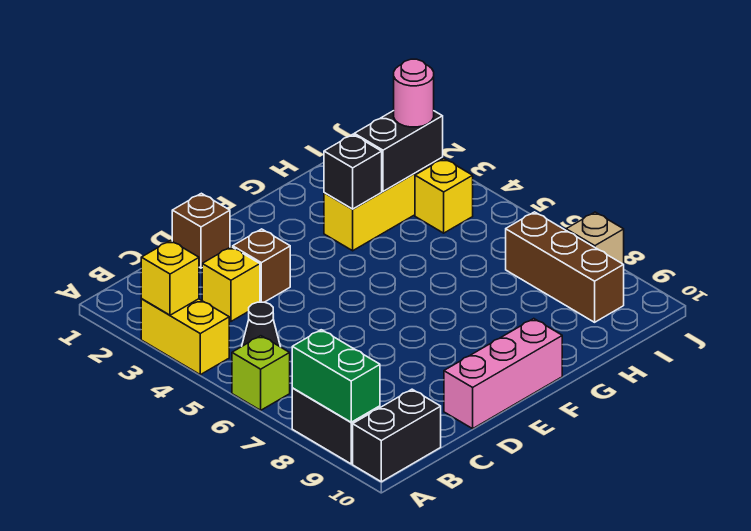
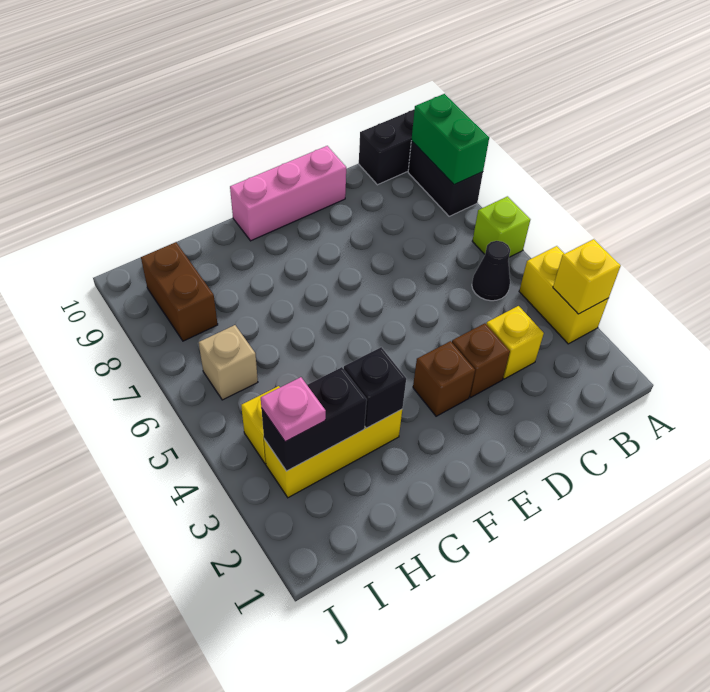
brown 1x1 brick [172,193,230,268] -> brown 1x1 brick moved to [413,341,475,416]
pink 1x1 round brick [394,59,434,127] -> pink 1x1 plate [261,377,326,442]
brown 1x3 brick [506,212,624,322] -> brown 1x2 brick [141,242,218,341]
tan 1x1 brick [566,212,624,264] -> tan 1x1 brick moved to [199,325,258,400]

